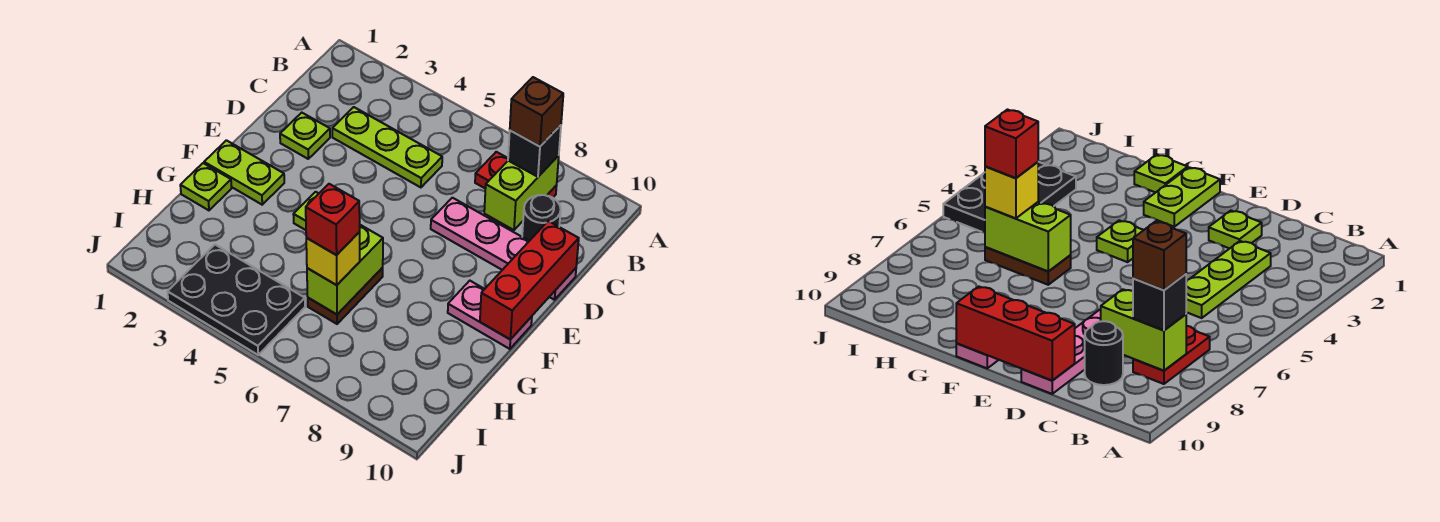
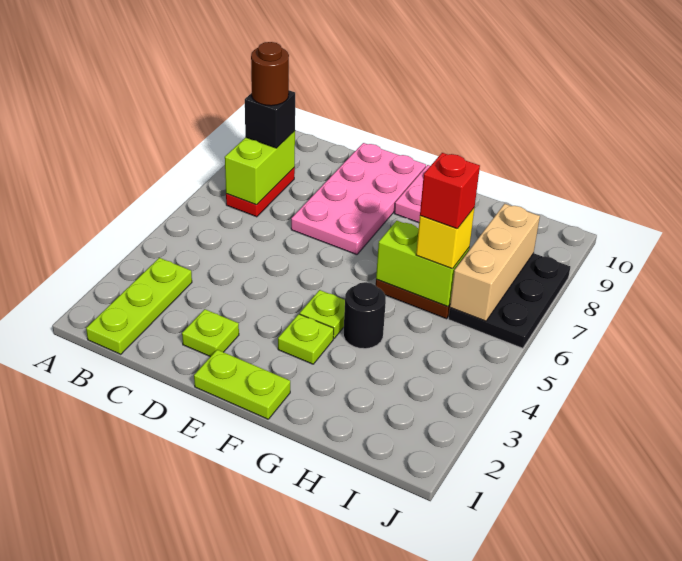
lime 1x2 brick [484,156,559,230] -> lime 1x2 brick turned to [225,131,295,205]
brown 1x1 brick [510,77,563,146] -> brown 1x1 round brick [251,42,289,106]
lime 1x3 plate [332,107,442,187] -> lime 1x3 plate moved to [86,258,192,354]
black 1x1 round brick [522,195,561,241] -> black 1x1 round brick moved to [343,282,386,349]
pink 1x4 plate [431,198,576,300] -> pink 2x4 plate [291,143,426,255]
red 1x3 brick [480,221,579,340] -> none
lime 1x2 plate [204,140,284,205] -> lime 1x2 plate turned to [194,350,290,419]
lime 1x1 plate [180,163,231,210] -> lime 1x1 plate moved to [278,314,334,364]
black 2x3 plate [167,245,305,355] -> black 2x3 plate moved to [449,253,570,348]
none -> tan 1x3 brick [450,204,540,321]

